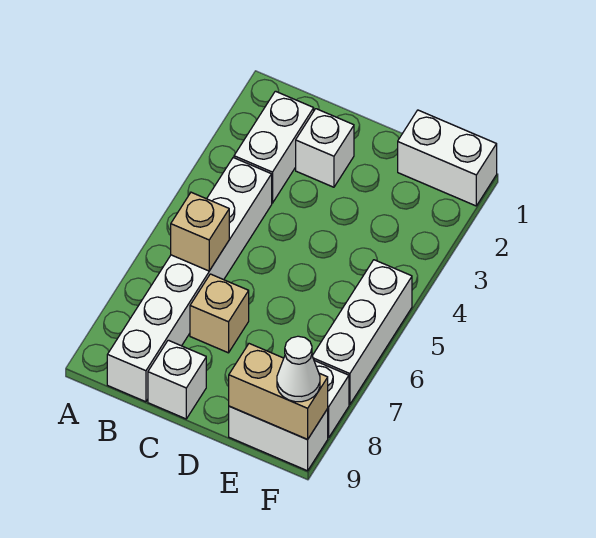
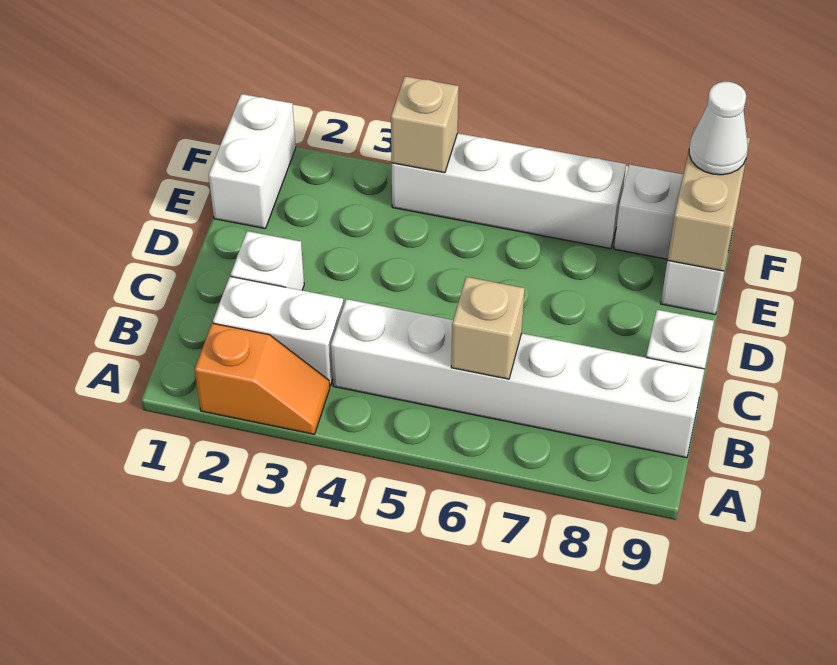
none -> orange 1x2 slope [194,323,330,434]
tan 1x1 brick [190,274,249,353] -> tan 1x1 brick moved to [391,76,459,173]
white 1x3 brick [313,260,412,405] -> white 1x4 brick [392,133,626,249]

